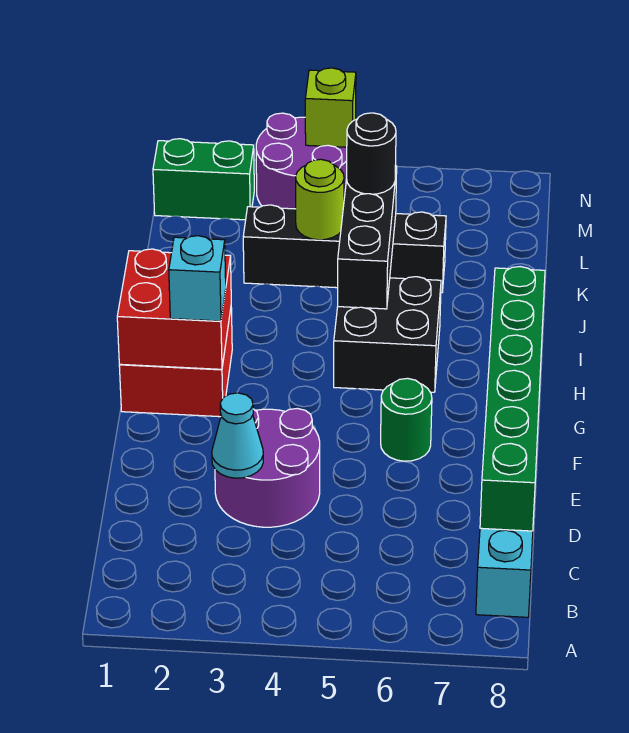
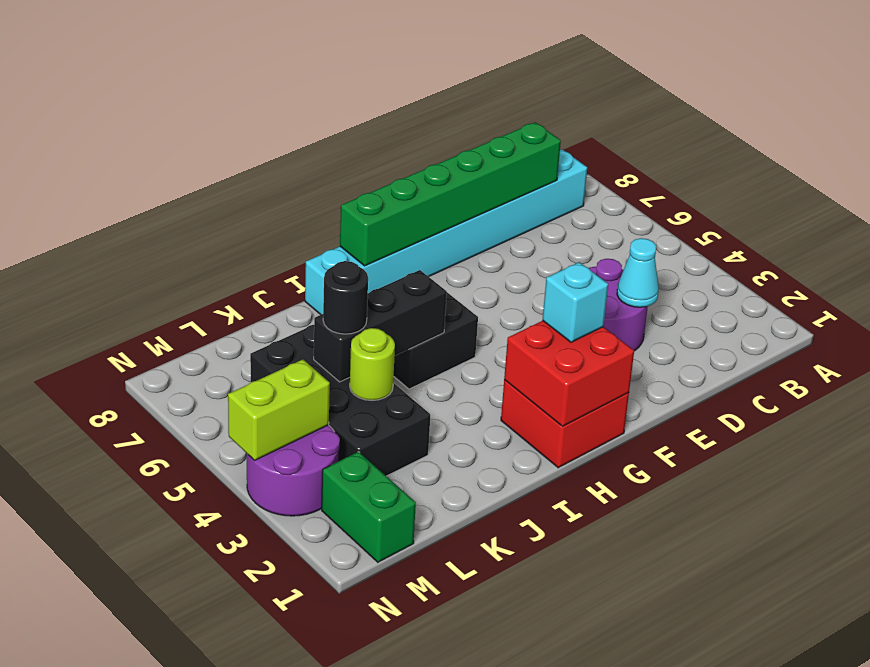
green 1x1 round brick [381,378,432,461] -> none
black 1x4 brick [243,205,446,293] -> black 2x4 brick [250,325,430,476]
lime 1x1 brick [305,68,356,147] -> lime 1x2 brick [228,359,330,460]

